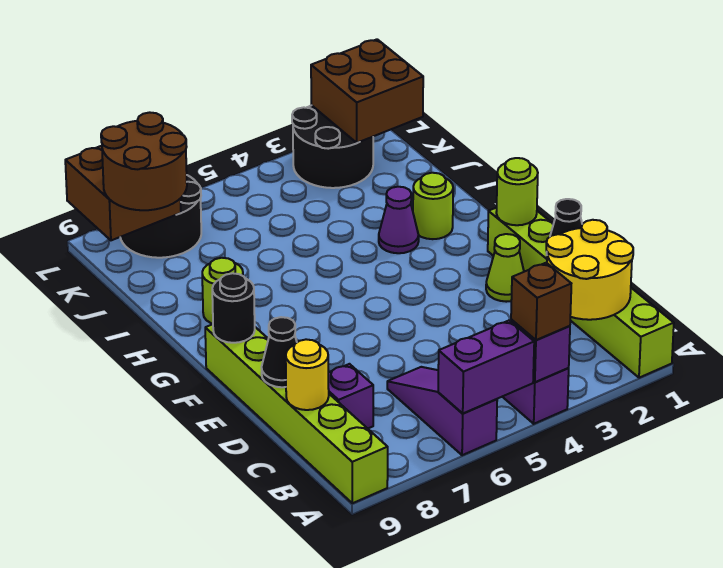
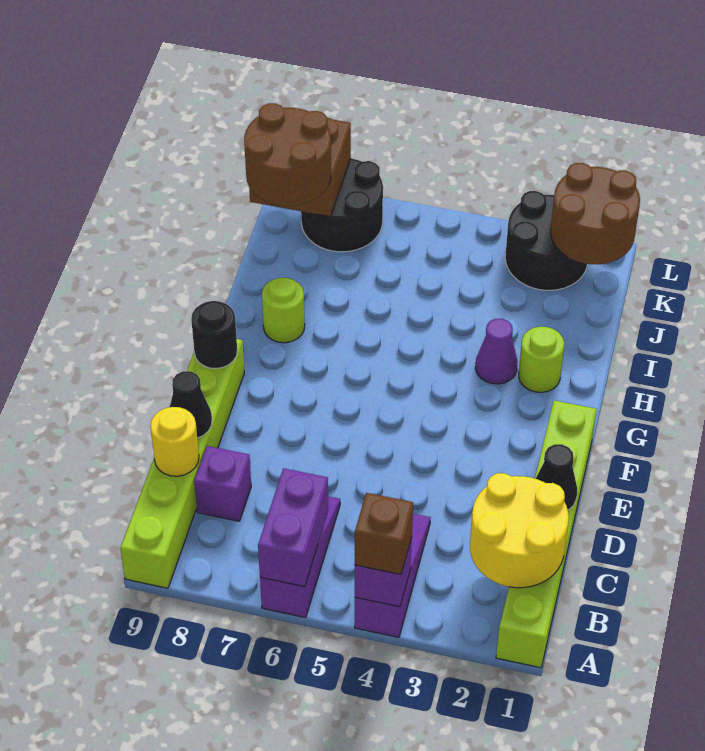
purple 1x2 brick [438,320,534,413] -> purple 1x2 brick turned to [258,468,328,587]
lime 1x1 cone [486,234,524,302] -> none
lime 1x1 round brick [496,158,538,225] -> none
brown 2x2 brick [311,39,423,143] -> brown 2x2 round brick [550,163,640,264]

